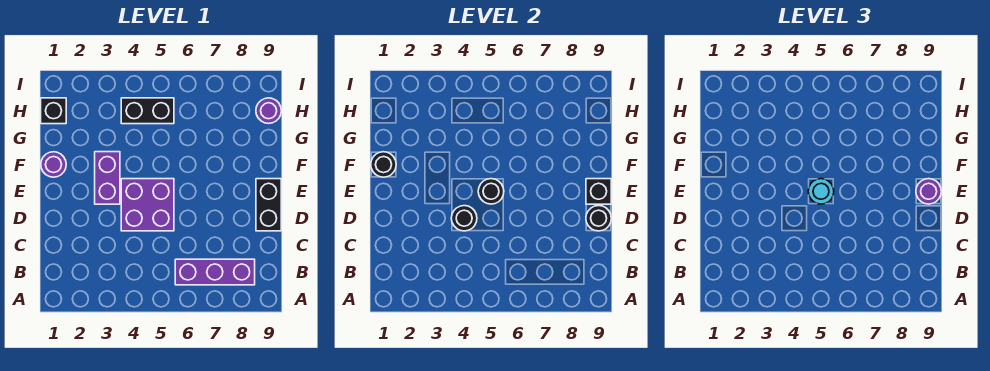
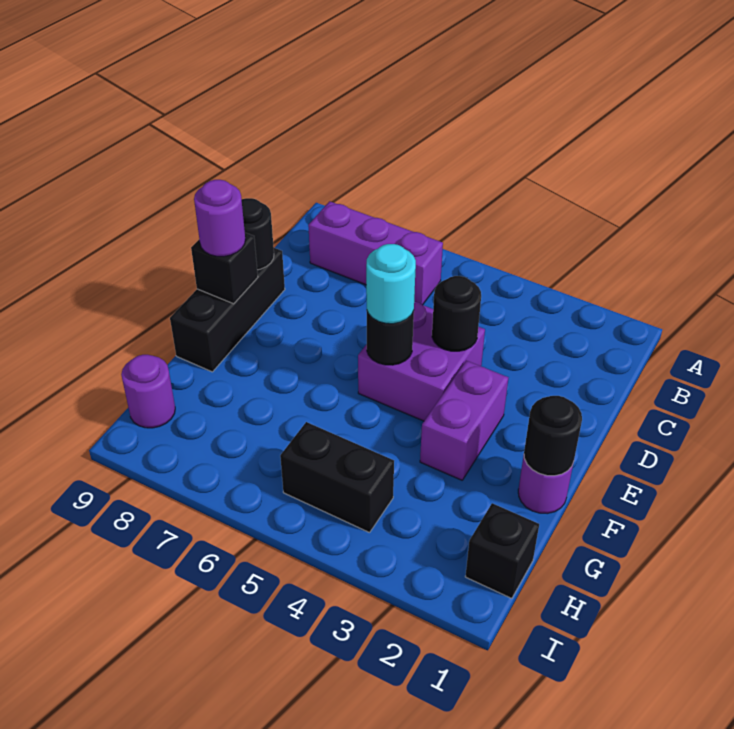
black 1x2 brick [256,179,281,231] -> black 1x3 brick [170,248,285,372]

